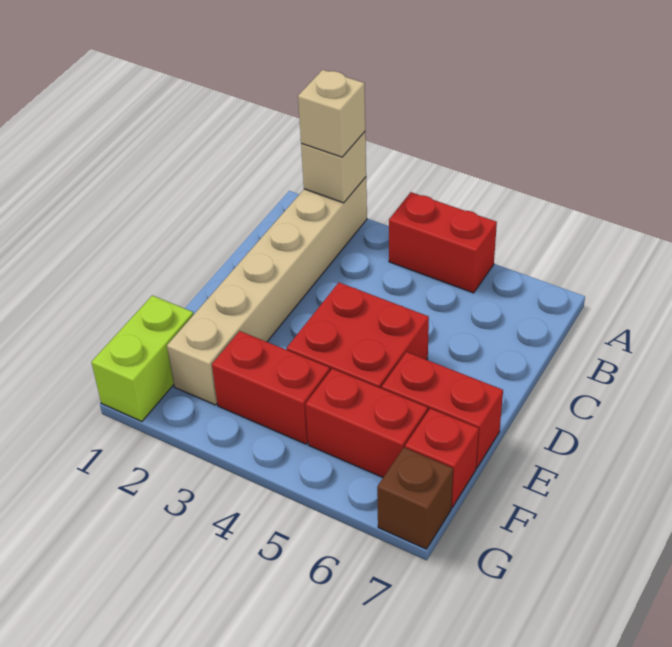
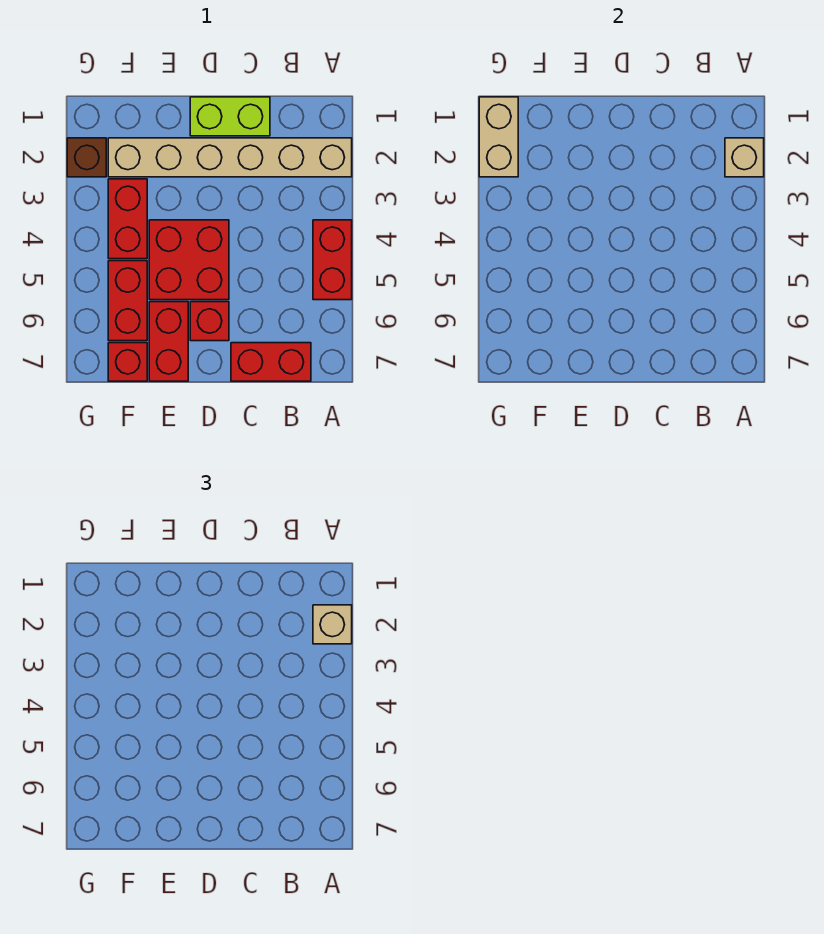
none -> red 1x2 brick [231,343,311,381]
none -> red 1x1 brick [190,302,229,341]
lime 1x2 brick [91,295,194,422] -> lime 1x2 brick moved to [190,97,270,136]
none -> tan 1x2 brick [479,97,518,177]
brown 1x1 brick [377,448,453,549] -> brown 1x1 brick moved to [67,138,106,177]

